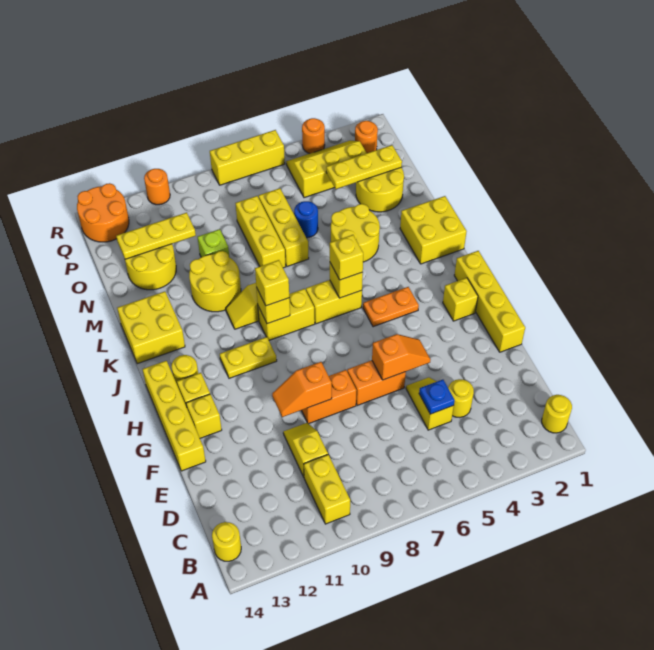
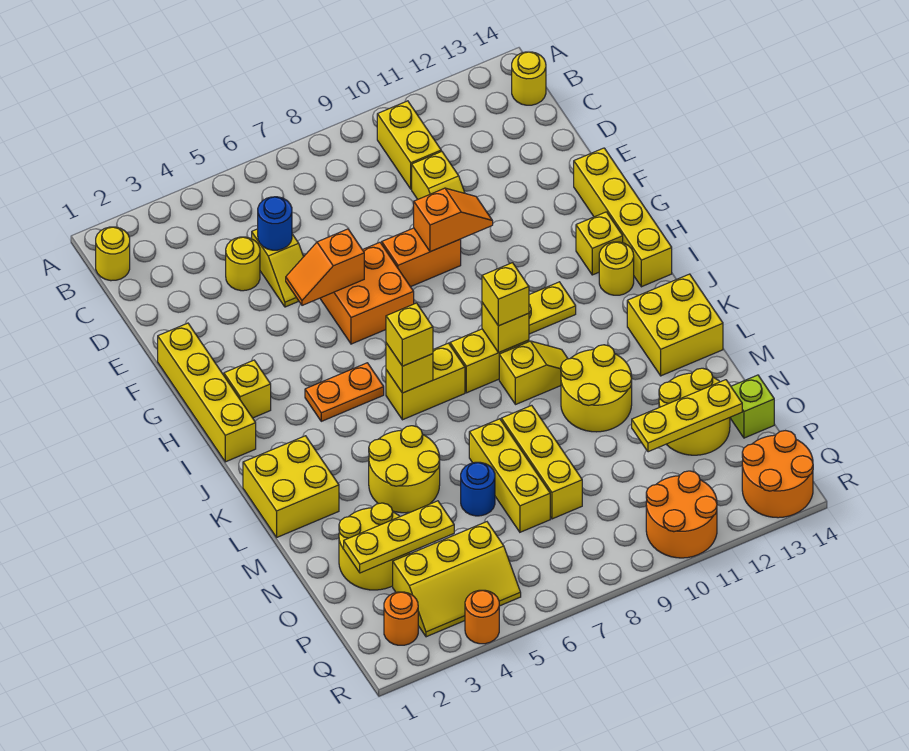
blue 1x1 plate [419,380,455,414] -> blue 1x1 round brick [258,197,292,250]
orange 1x2 brick [347,360,406,406] -> orange 2x2 brick [320,242,414,344]
yellow 1x1 brick [186,394,222,438] -> none
lime 1x1 brick [198,229,229,257] -> lime 1x1 brick moved to [730,375,774,438]
yellow 1x3 brick [210,130,285,185] -> none
orange 1x1 round brick [144,169,170,205] -> orange 2x2 round brick [646,471,717,558]

